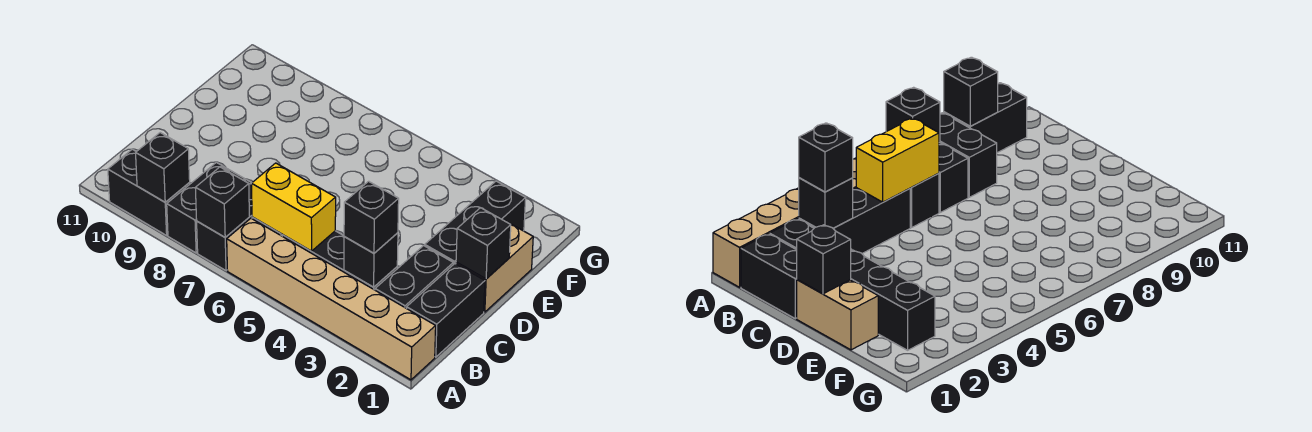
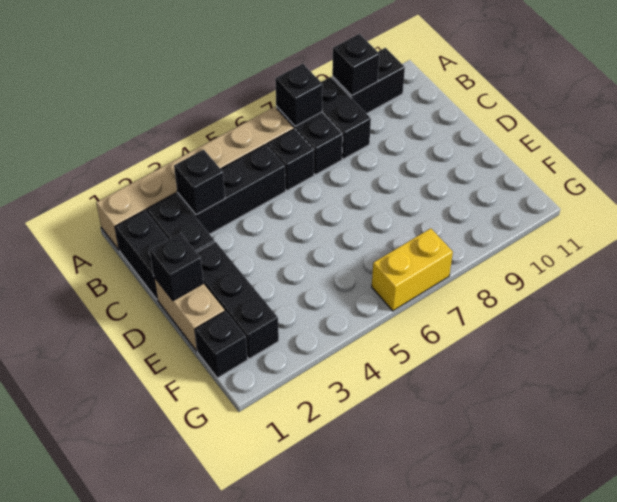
black 1x1 brick [344,181,399,253] -> black 1x1 brick moved to [195,311,248,378]
yellow 1x2 brick [251,163,336,251] -> yellow 1x2 brick moved to [372,228,453,311]

